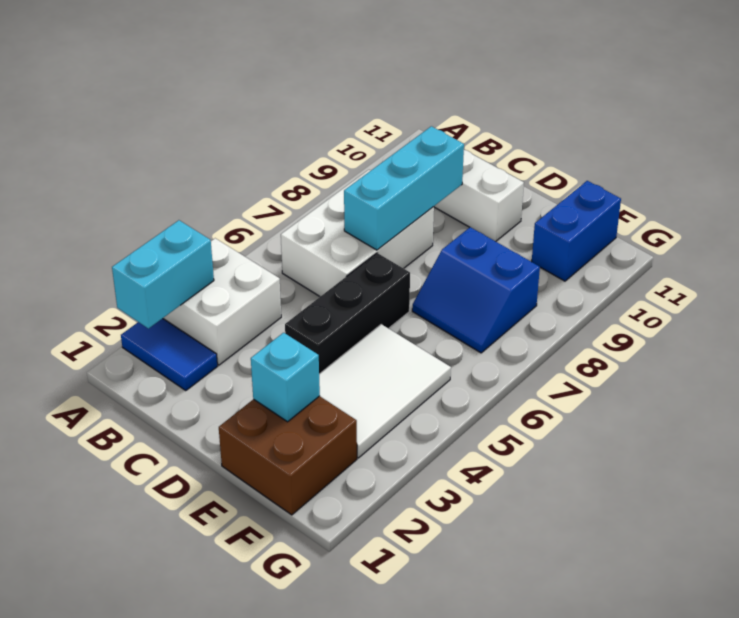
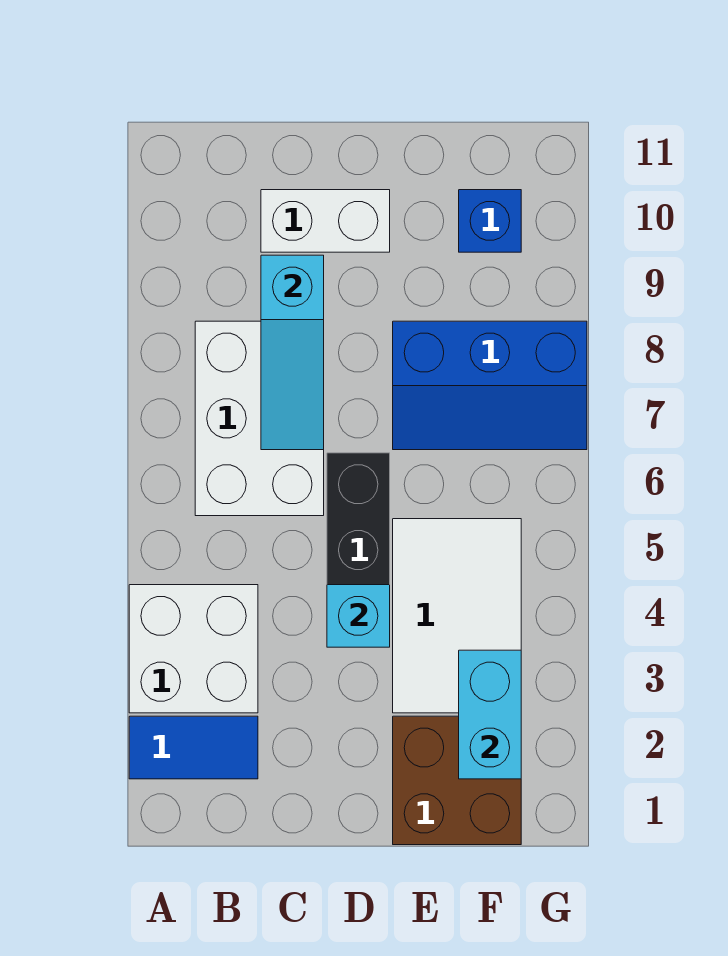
cyan 1x2 brick [112,220,214,328] -> cyan 1x2 brick moved to [459,650,521,779]
cyan 1x3 brick [344,126,464,250] -> cyan 1x3 slope [261,255,324,450]
cyan 1x1 brick [251,333,320,422] -> cyan 1x1 brick moved to [327,585,390,647]
blue 2x2 slope [412,227,540,353] -> blue 2x3 slope [393,321,587,450]
blue 1x2 brick [532,181,621,281] -> blue 1x1 brick [459,190,521,252]

